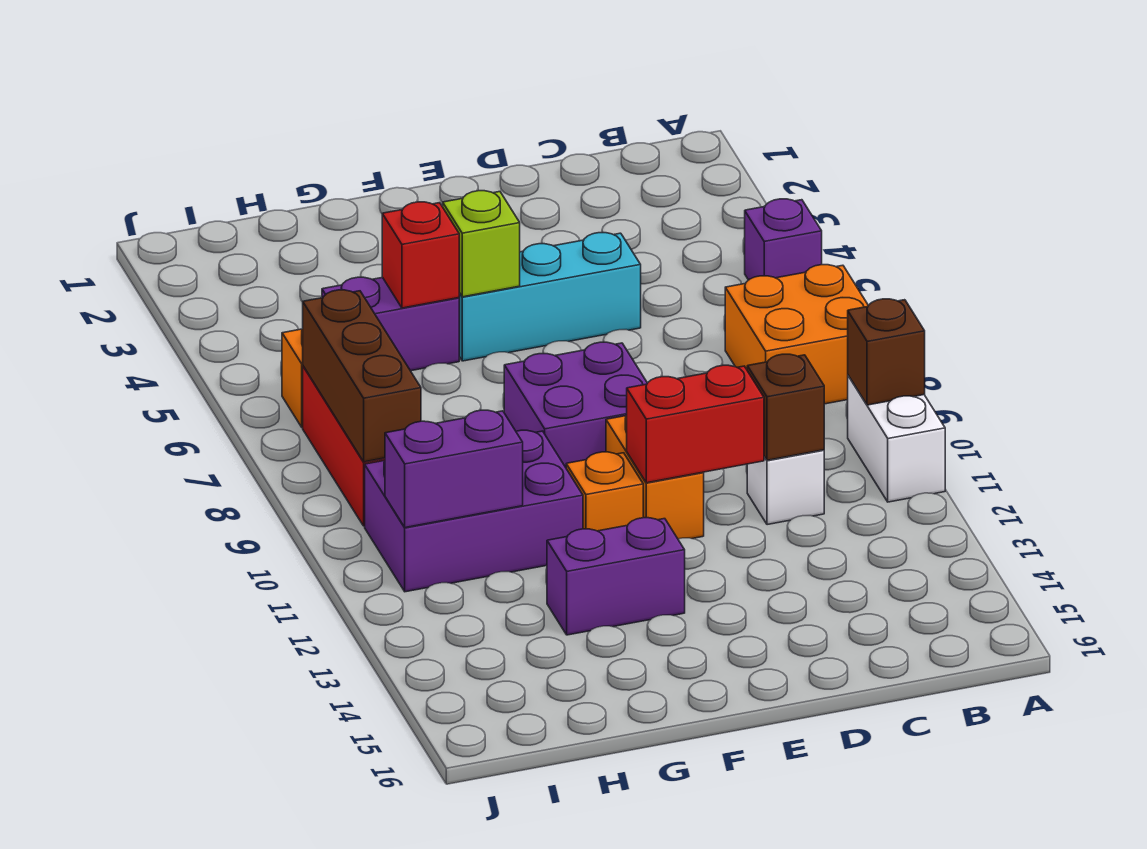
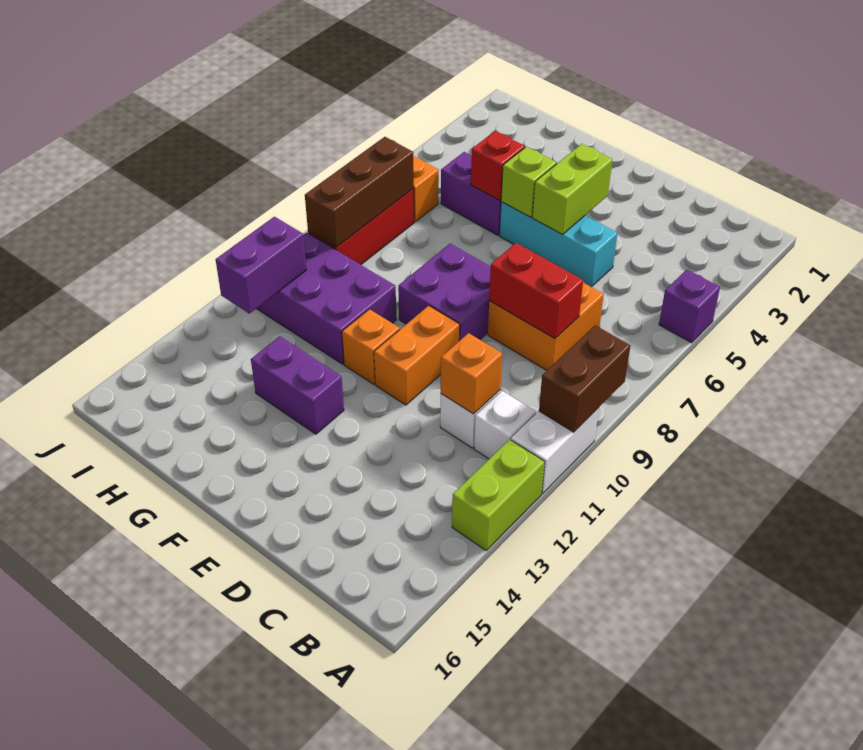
orange 2x2 brick [725,265,868,404] -> orange 2x2 brick moved to [488,282,604,370]
brown 1x1 brick [848,299,925,405] -> brown 1x2 brick [539,325,630,432]
none -> lime 1x2 brick [452,440,545,550]
none -> white 1x1 brick [474,391,536,459]
brown 1x1 brick [747,354,824,460] -> orange 1x1 brick [441,333,502,414]
red 1x2 brick [627,365,764,483] -> red 1x2 brick moved to [489,243,583,338]
none -> lime 1x2 brick [532,144,613,235]
purple 1x2 brick [385,410,523,528] -> purple 1x2 brick turned to [216,217,306,314]

